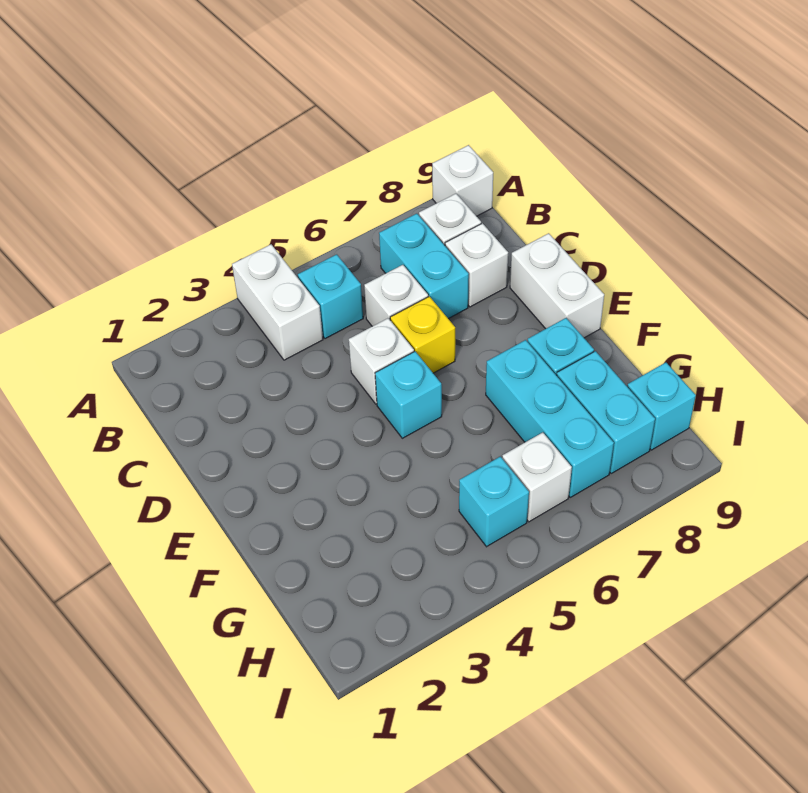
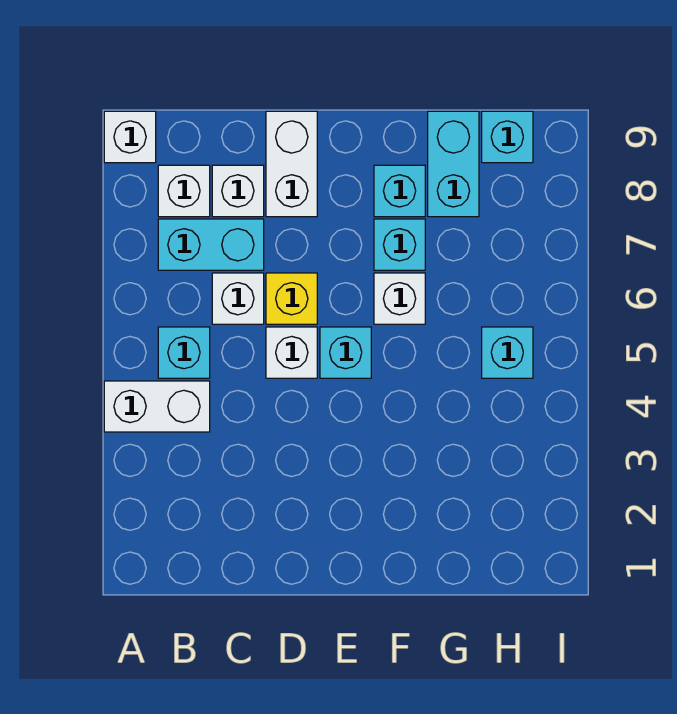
white 1x2 brick [510,233,604,338] -> white 1x2 brick turned to [266,111,317,217]
cyan 1x3 brick [486,340,614,497] -> cyan 1x1 brick [374,219,425,270]
cyan 1x2 brick [556,351,655,473] -> cyan 1x2 brick turned to [428,111,479,217]
white 1x1 brick [502,432,572,522] -> white 1x1 brick moved to [374,273,425,324]

